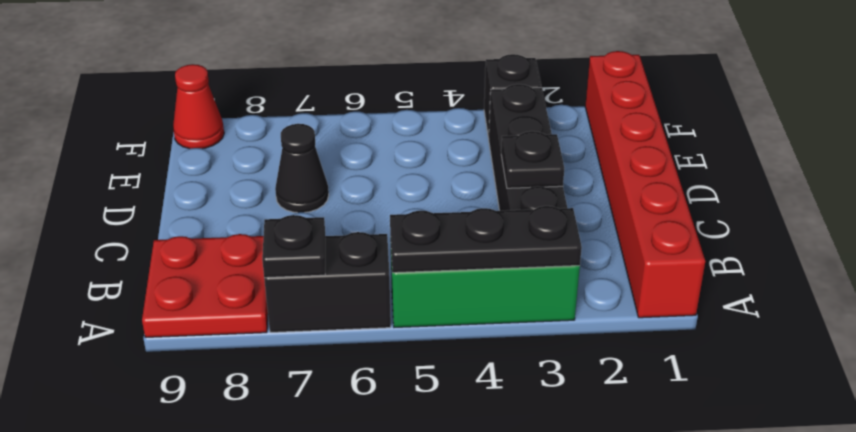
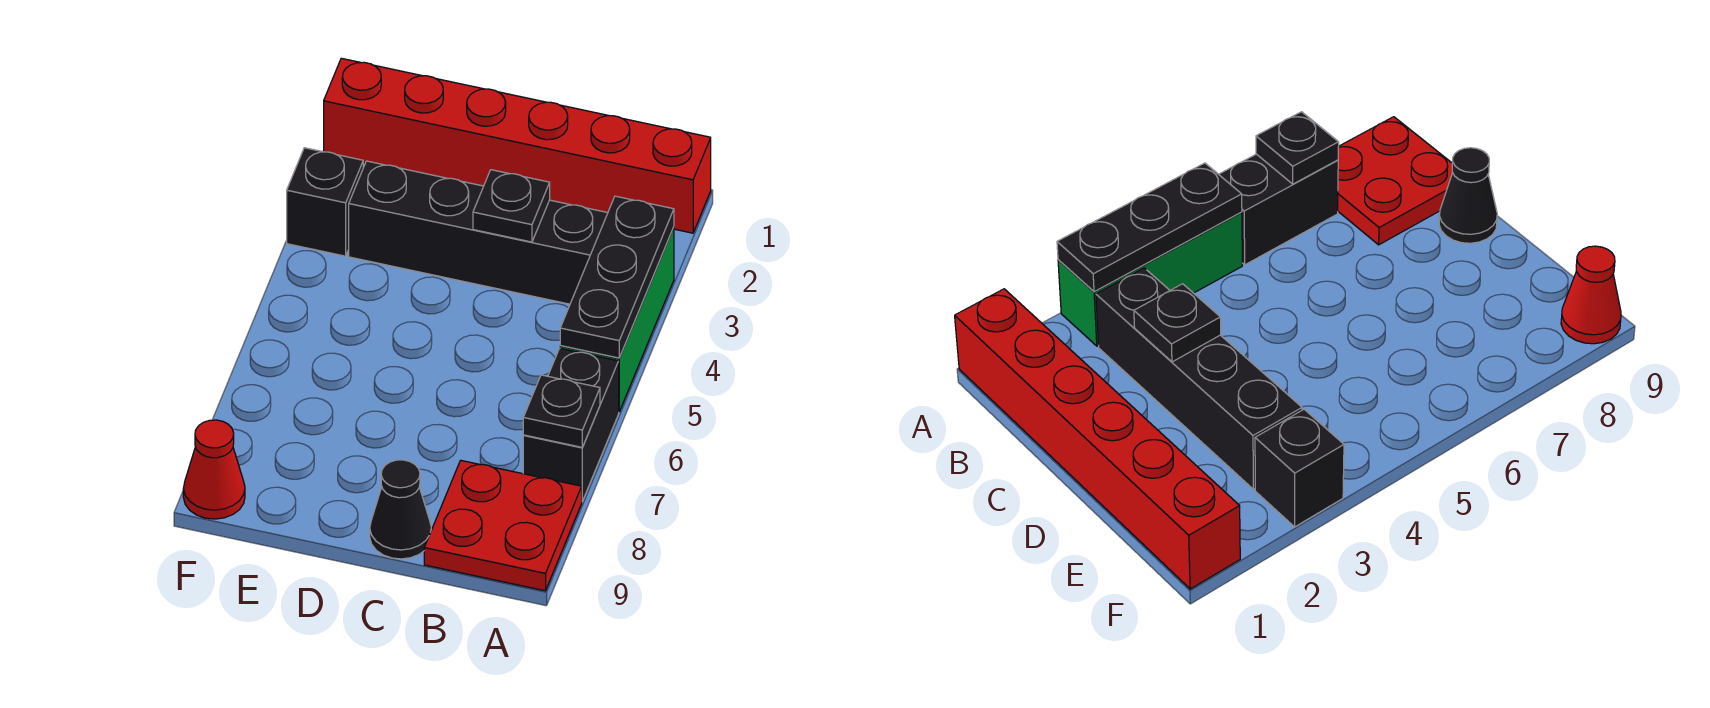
black 1x1 cone [275,124,329,213] -> black 1x1 cone moved to [370,460,431,559]

